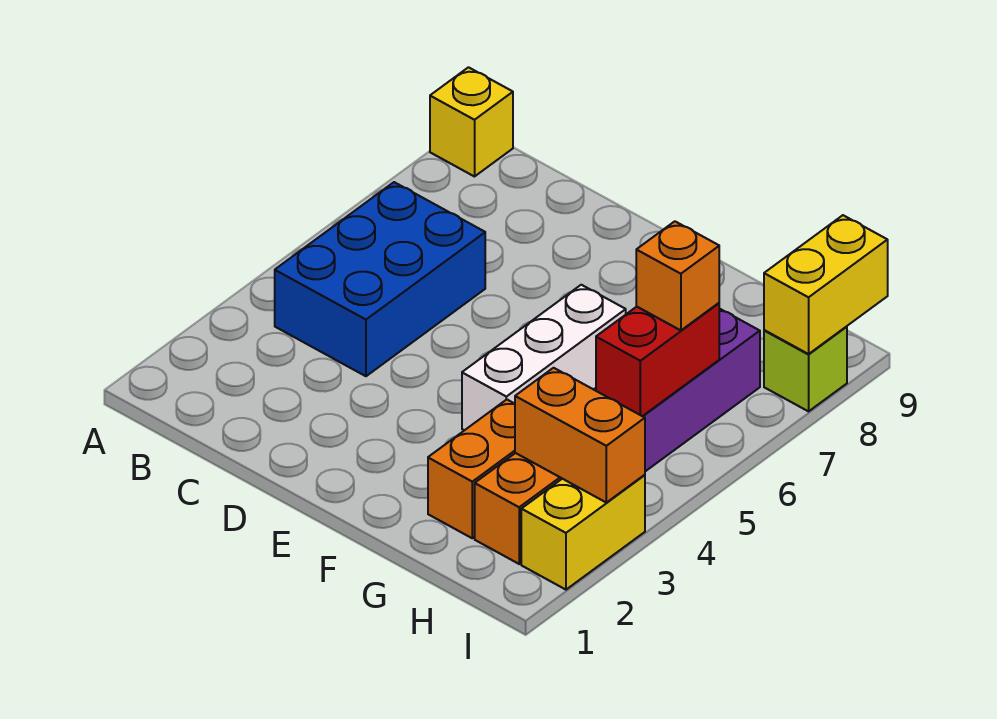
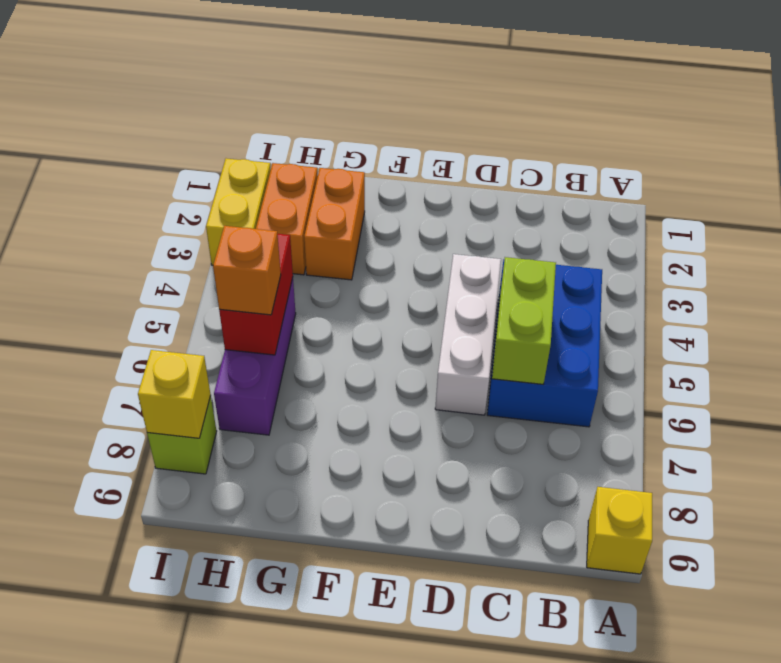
none -> lime 1x2 brick [492,257,556,384]
white 1x3 brick [462,285,626,430] -> white 1x3 brick moved to [435,254,501,415]
orange 1x2 brick [515,368,645,503] -> none
yellow 1x2 brick [764,215,888,354] -> yellow 1x1 brick [138,350,211,438]

